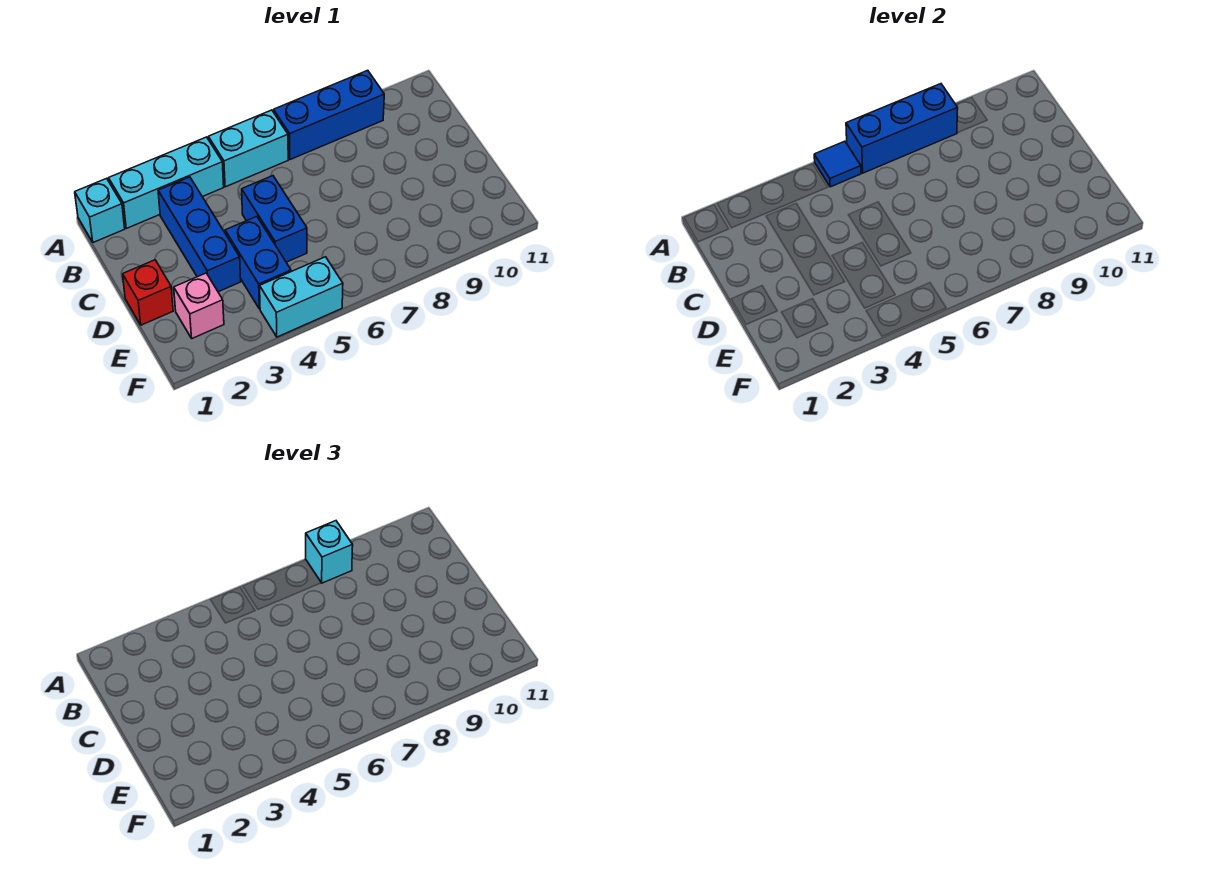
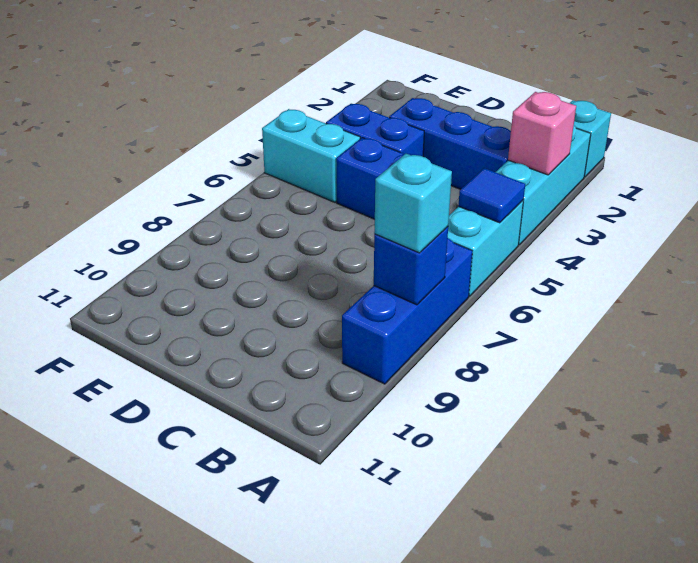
blue 1x3 brick [846,84,958,173] -> blue 1x1 brick [374,227,448,305]
red 1x1 brick [123,260,173,325] -> none
pink 1x1 brick [174,273,224,338] -> pink 1x1 brick moved to [508,92,576,175]
cyan 1x2 brick [260,257,343,337] -> cyan 1x2 brick turned to [262,109,360,202]

